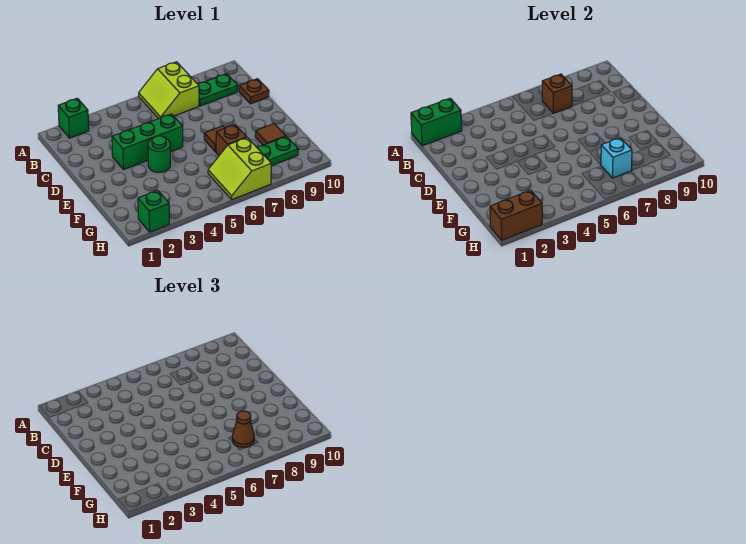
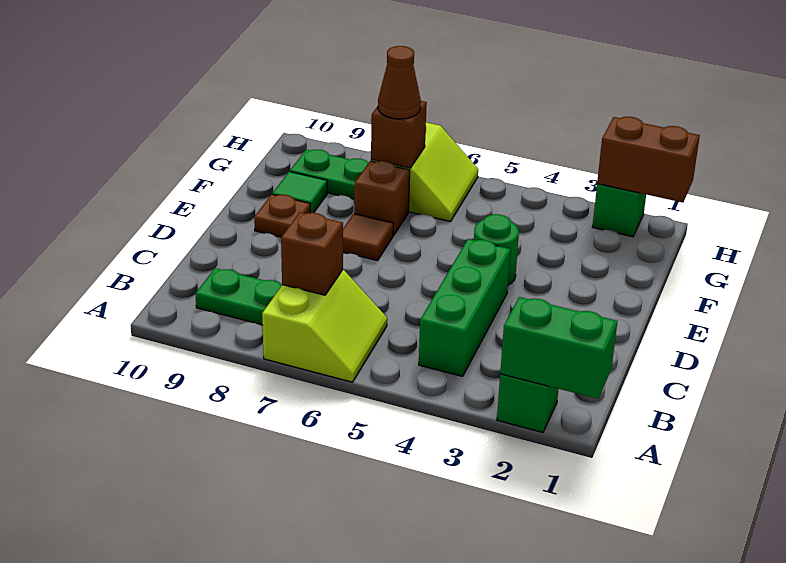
brown 1x1 plate [239,79,269,104] -> brown 1x1 plate moved to [254,194,310,237]
green 1x3 brick [112,114,183,170] -> green 1x3 brick turned to [419,239,510,376]
brown 1x1 tile [255,124,286,145] -> green 1x1 tile [272,171,327,213]
cyan 1x1 brick [601,138,632,178] -> brown 1x1 brick [371,101,427,168]

